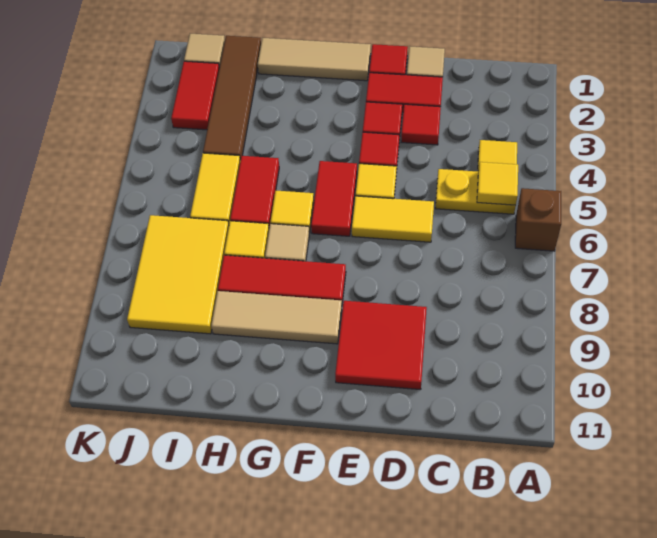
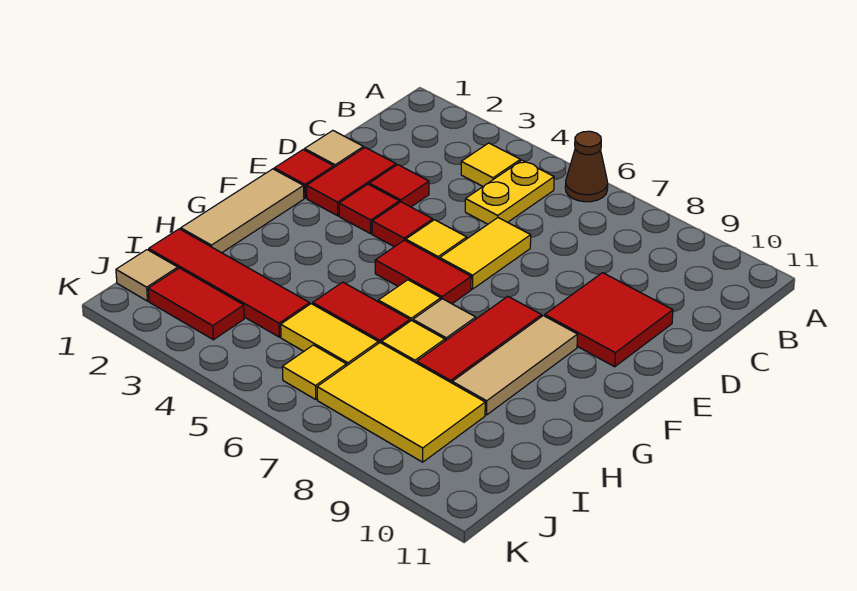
brown 1x1 brick [515,188,561,251] -> brown 1x1 cone [565,131,608,202]
yellow 1x1 tile [477,162,518,205] -> yellow 1x1 tile moved to [282,345,346,400]
brown 1x4 tile [203,36,261,160] -> red 1x4 tile [149,229,310,337]

